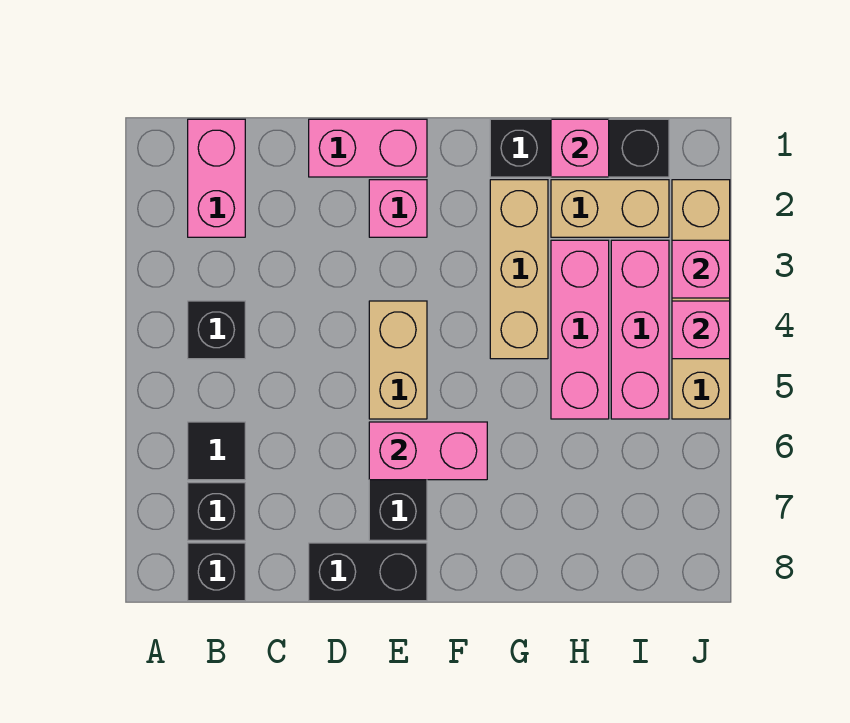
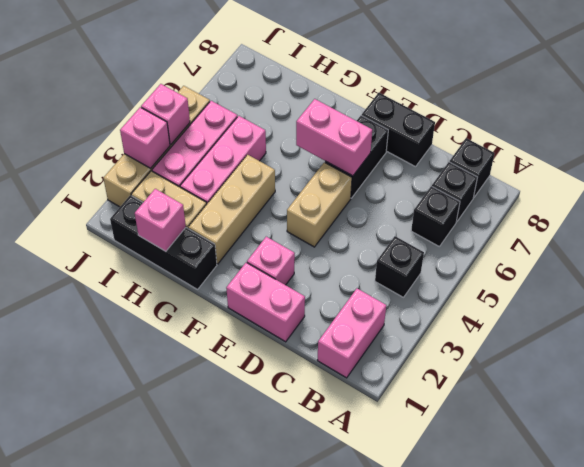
black 1x1 tile [188,422,245,480] -> black 1x1 brick [411,186,460,246]

